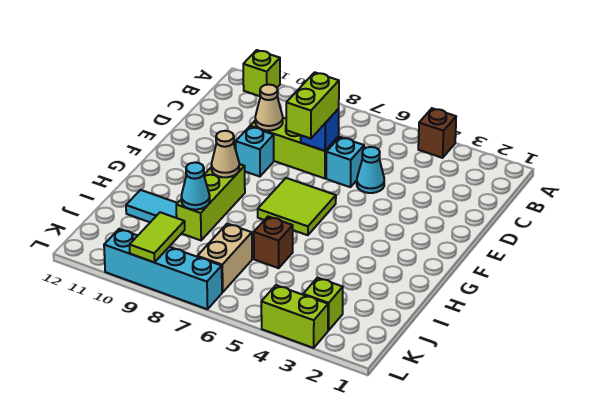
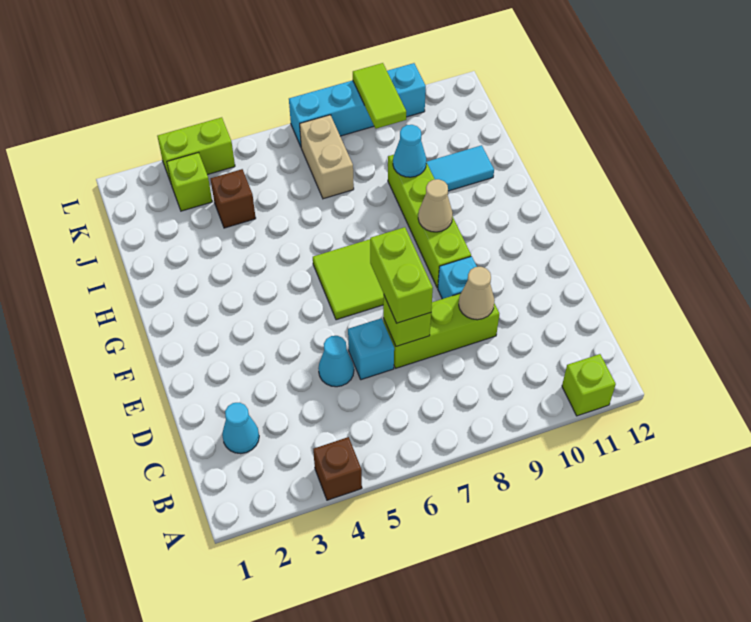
none -> cyan 1x1 cone [222,403,259,454]
blue 1x1 brick [301,109,339,151] -> lime 1x1 brick [383,296,431,346]
lime 1x3 brick [176,164,245,240] -> lime 1x4 brick [388,155,471,288]
brown 1x1 brick [254,216,293,268] -> brown 1x1 brick moved to [211,169,256,228]

